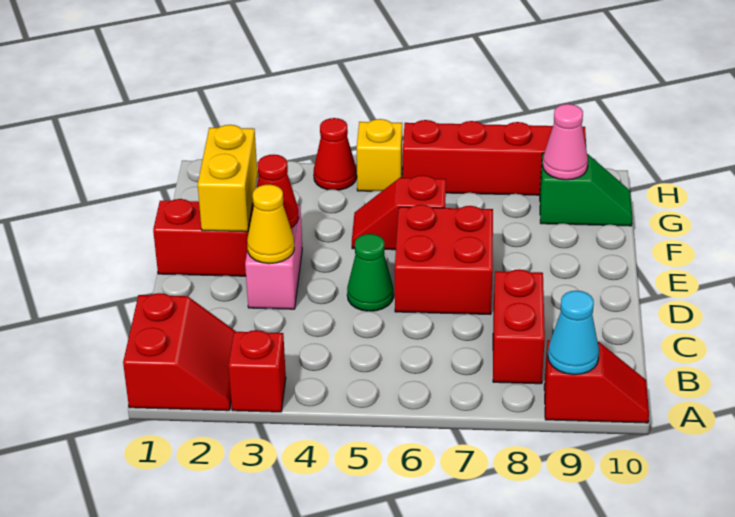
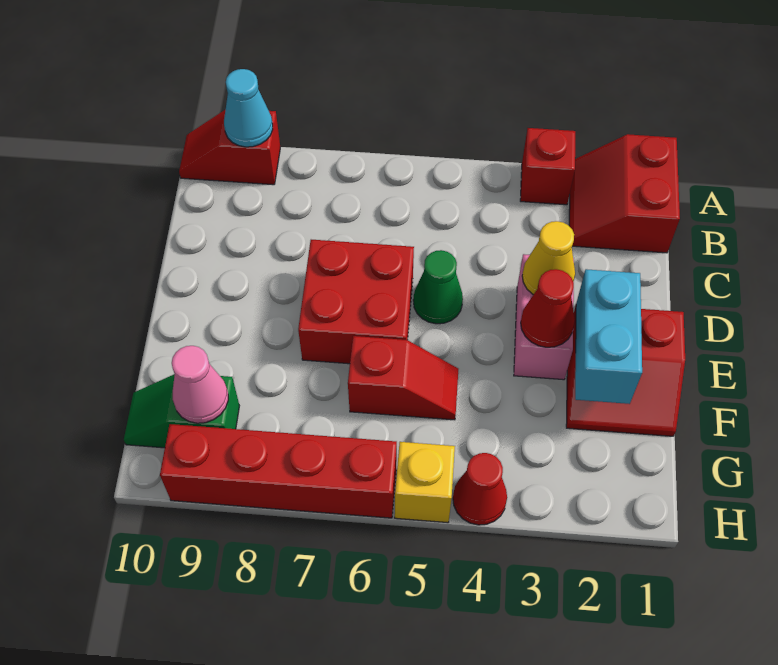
red 1x2 brick [493,269,545,384] -> none
yellow 1x2 brick [198,125,257,232] -> cyan 1x2 brick [575,269,642,404]

